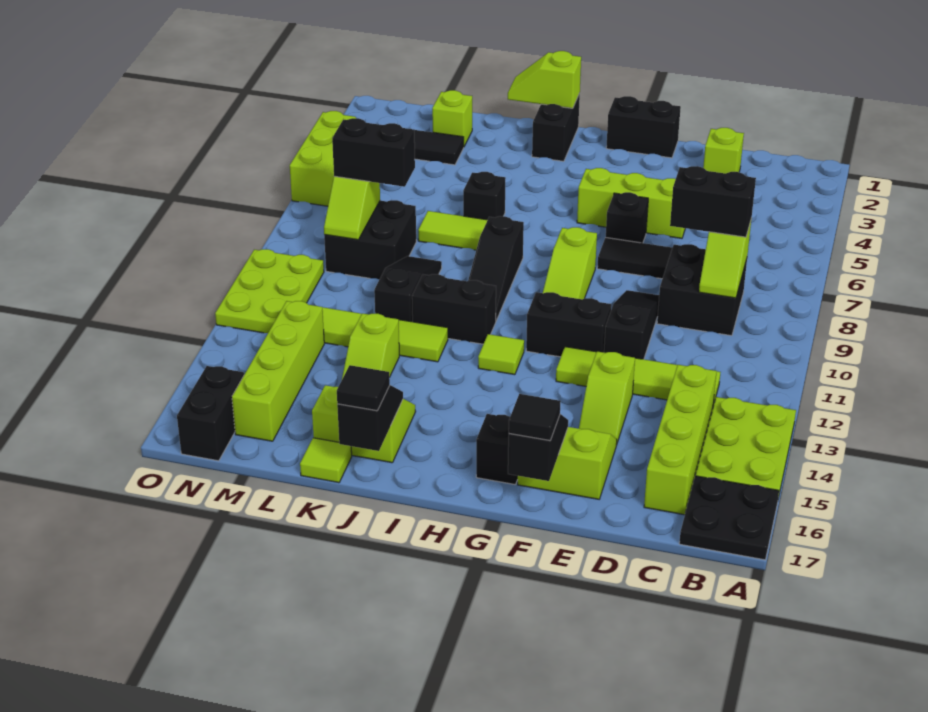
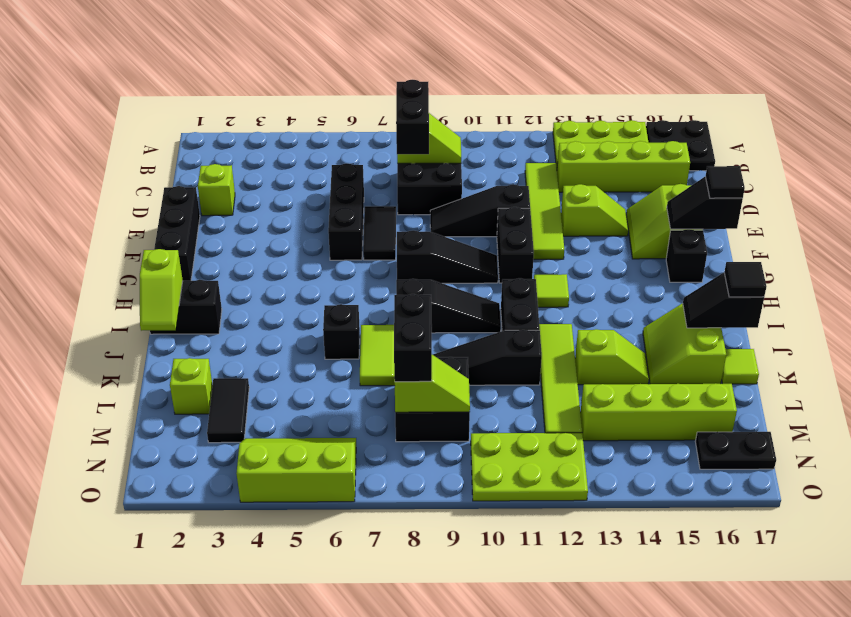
lime 1x3 brick [577,168,685,238] -> none
black 1x2 brick [606,96,681,158] -> black 1x3 brick [154,186,200,281]
black 1x1 brick [606,192,648,243] -> black 1x3 brick [328,163,364,260]
lime 1x3 slope [543,227,597,299] -> black 1x3 slope [397,230,498,283]
black 1x2 brick [177,366,244,461] -> black 1x2 plate [695,432,776,469]

